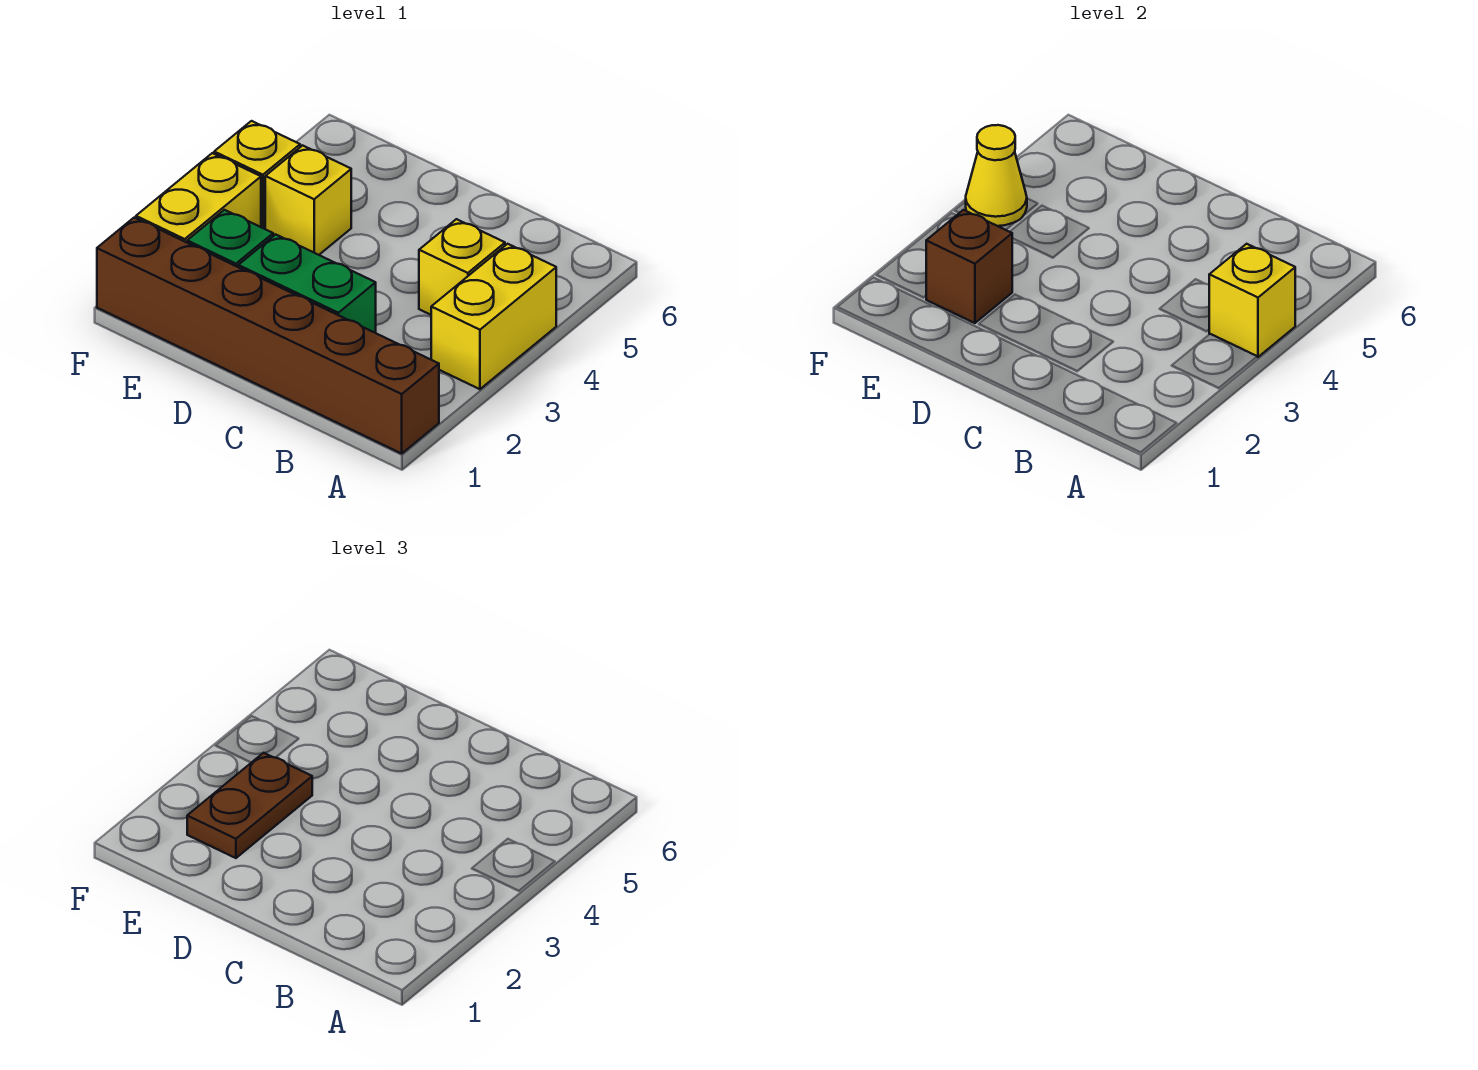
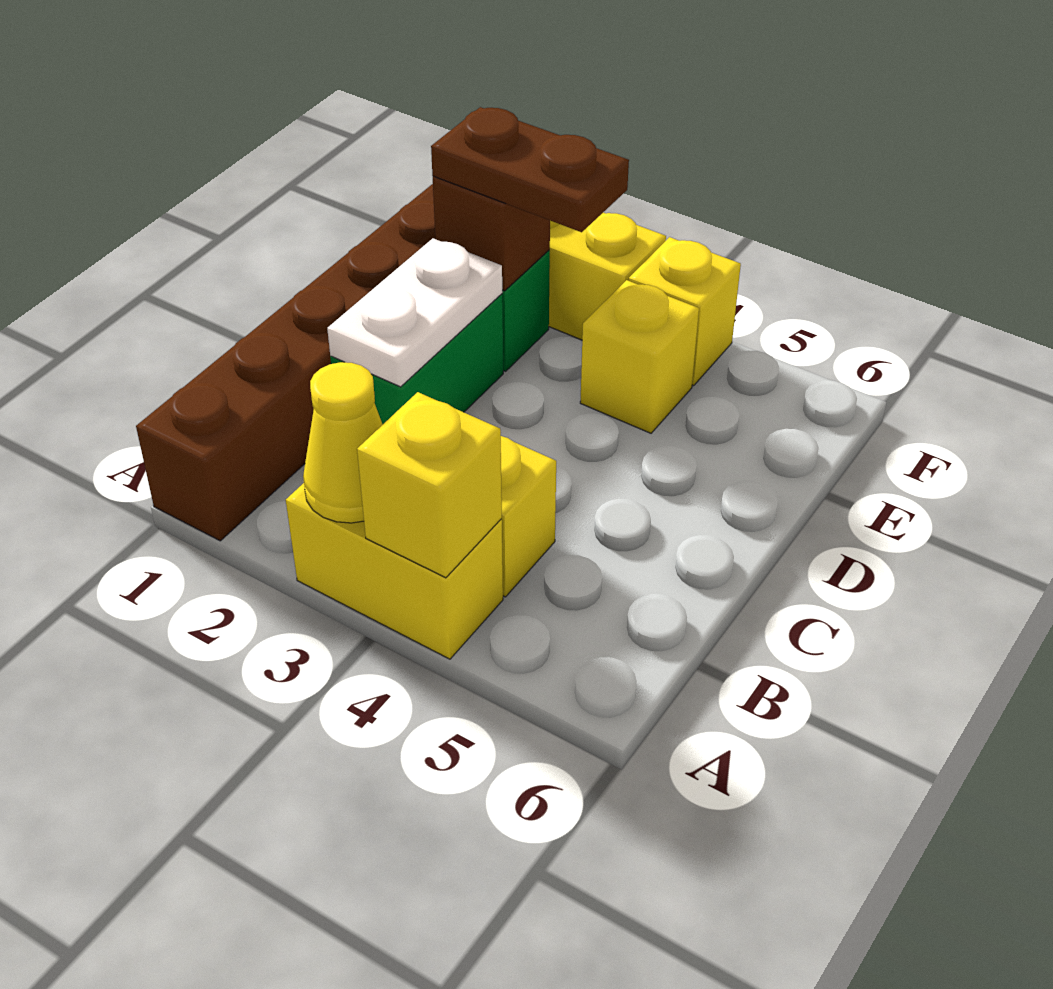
none -> white 1x2 plate [327,238,502,387]
yellow 1x1 cone [966,125,1027,226] -> yellow 1x1 cone moved to [303,362,383,523]

